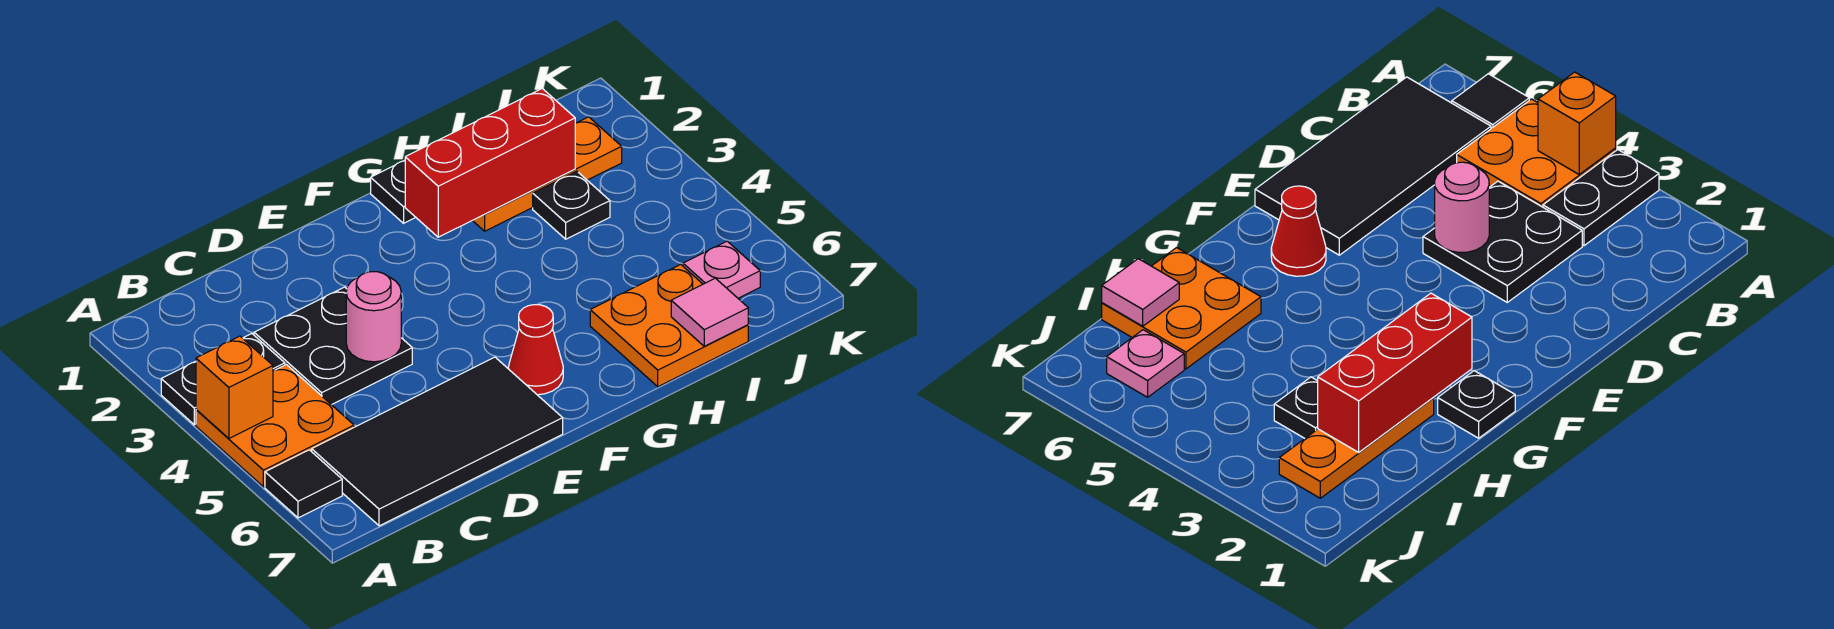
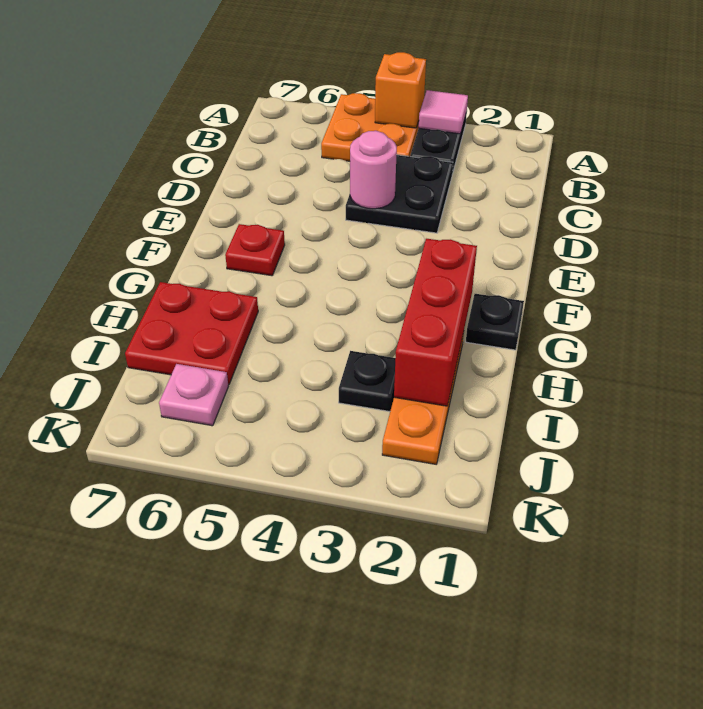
black 1x1 tile [265,450,342,518] -> none
black 2x4 tile [312,357,563,526] -> none
red 1x1 cone [508,305,563,395] -> red 1x1 plate [225,224,285,276]
orange 2x2 plate [590,264,748,387] -> red 2x2 plate [125,282,258,385]
pink 1x1 tile [671,278,748,346] -> pink 1x1 tile moved to [419,90,468,134]

